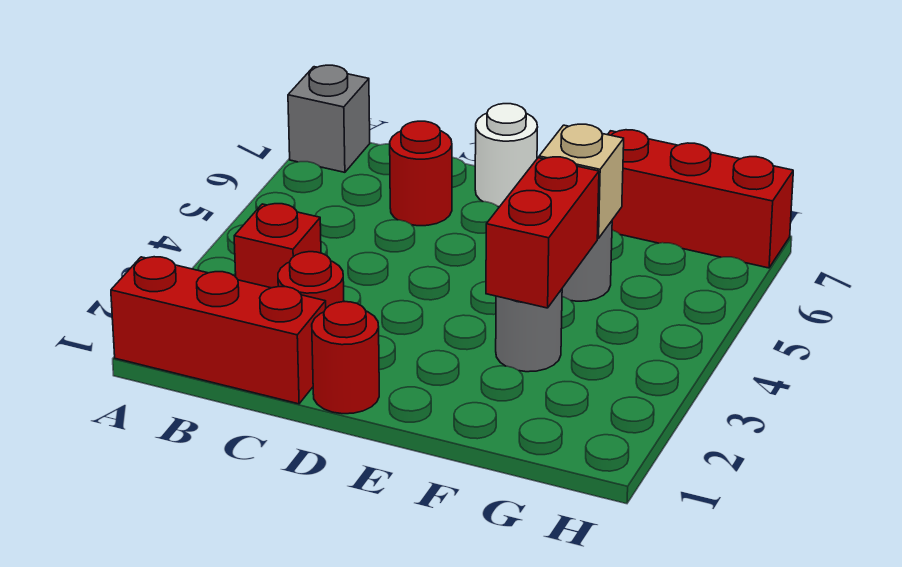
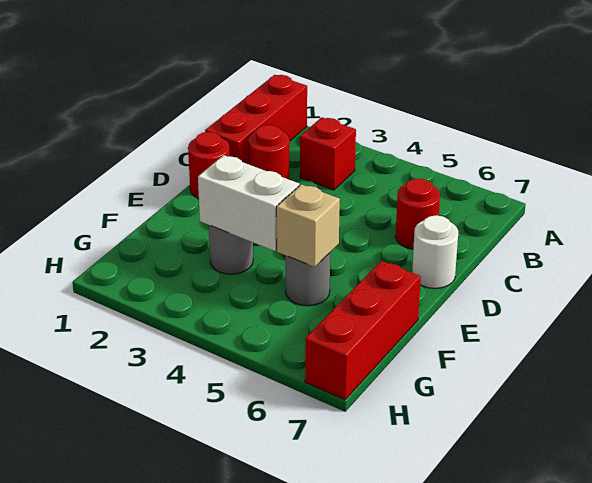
grey 1x1 brick [288,65,370,172] -> none
red 1x2 brick [486,157,599,308] -> white 1x2 brick [198,155,299,251]

